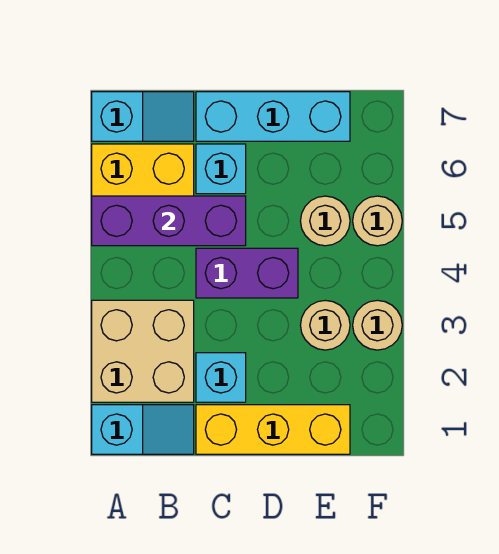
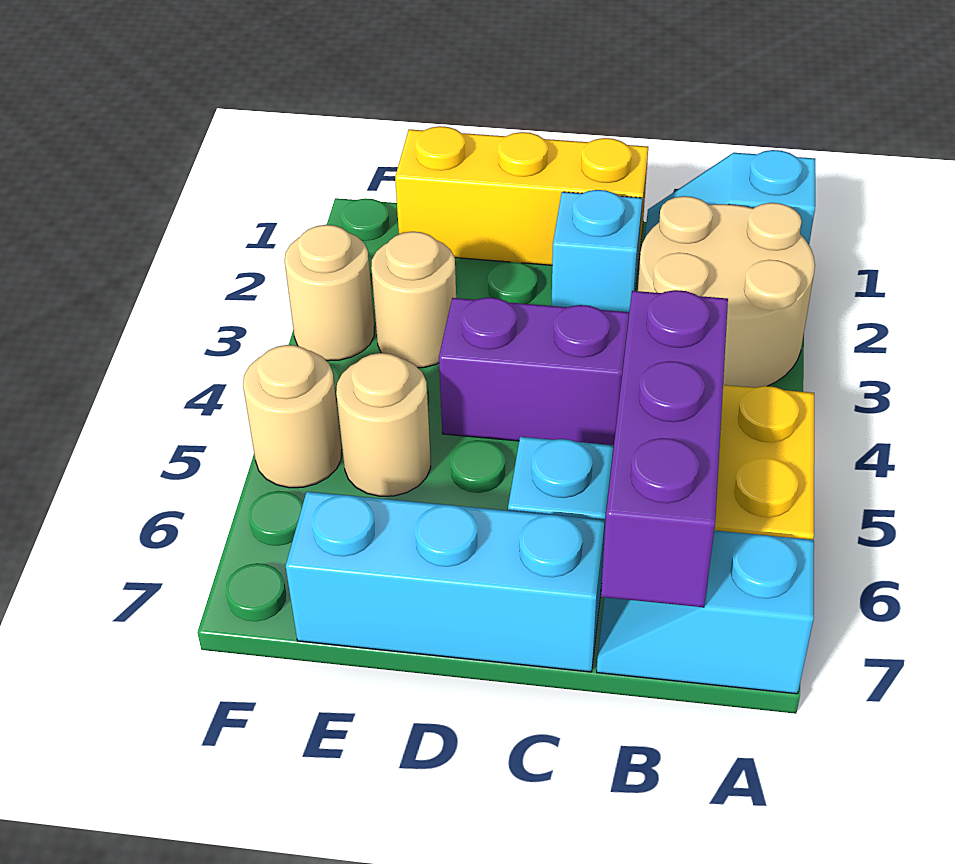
tan 2x2 brick [92,300,194,402] -> tan 2x2 round brick [638,196,815,388]
purple 1x3 brick [92,196,246,246] -> purple 1x3 brick turned to [601,290,728,607]

